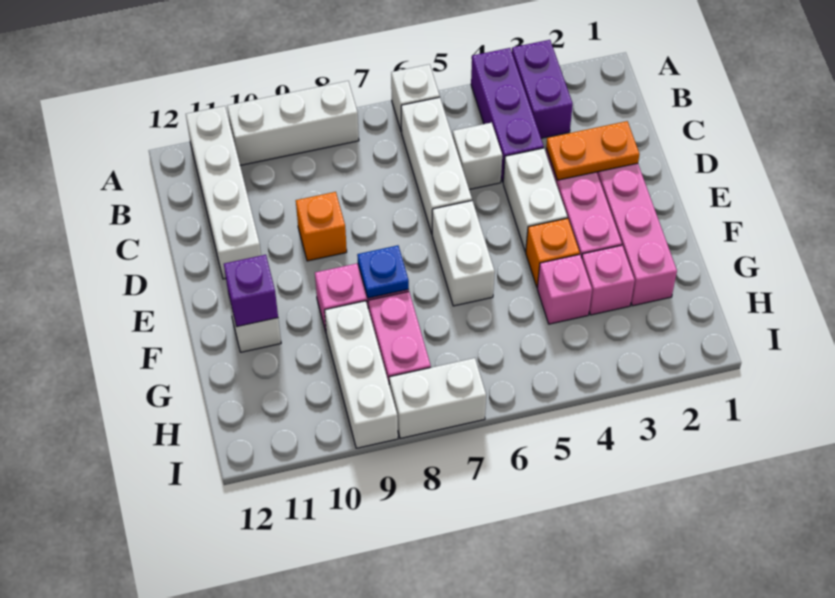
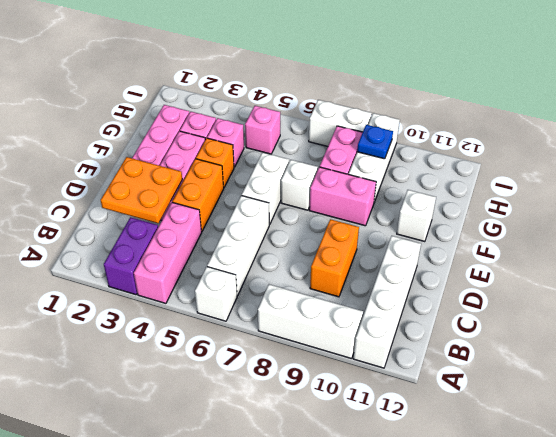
purple 1x3 brick [471,48,544,182] -> pink 1x3 brick [134,202,202,303]
white 1x1 brick [453,122,502,190] -> white 1x1 brick moved to [281,160,318,210]
orange 1x2 plate [546,121,640,180] -> orange 2x2 plate [101,157,182,223]
white 1x2 brick [503,148,567,252] -> orange 1x2 brick [172,159,224,232]
orange 1x1 brick [296,192,347,261] -> orange 1x2 brick [310,219,359,297]
blue 1x1 plate [357,245,409,298] -> blue 1x1 plate moved to [357,125,393,159]
purple 1x1 brick [224,255,278,327] -> none
none -> pink 1x1 brick [245,106,280,154]

